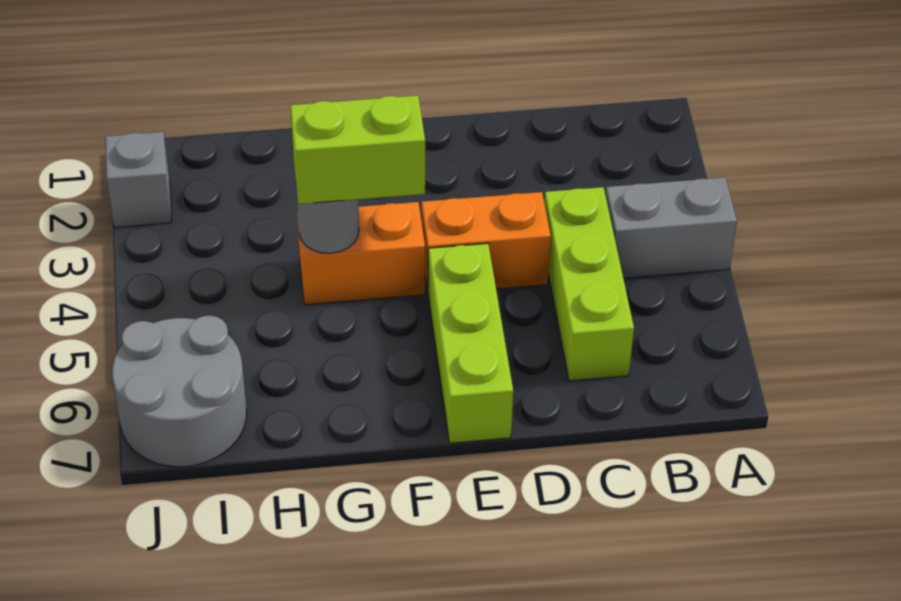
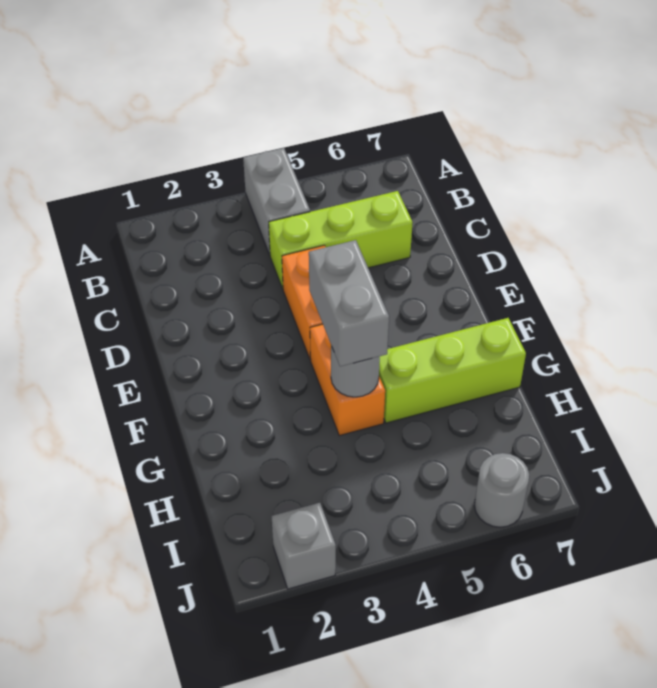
lime 1x3 brick [428,243,513,443] -> lime 1x3 brick moved to [379,318,526,423]
lime 1x2 brick [290,95,425,204] -> grey 1x2 brick [309,240,389,366]
grey 2x2 round brick [112,315,247,467] -> grey 1x1 round brick [474,453,529,527]

